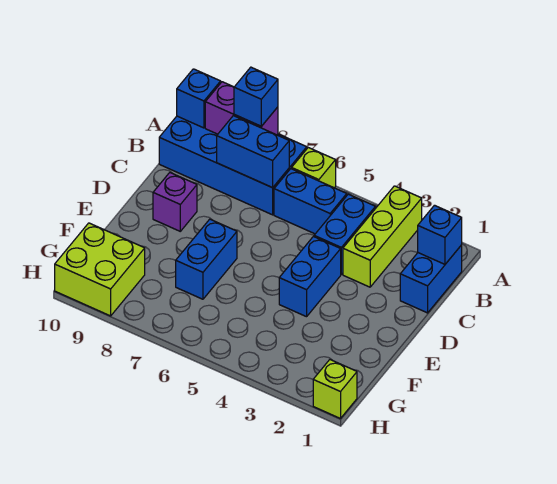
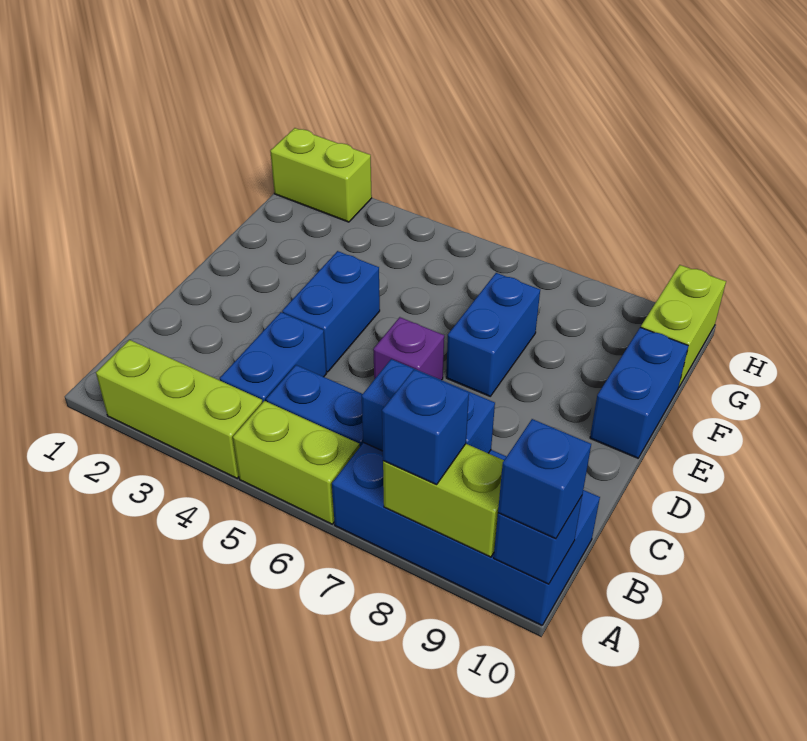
lime 1x3 brick [343,186,422,287] -> lime 1x3 brick turned to [96,340,263,478]
lime 1x1 brick [292,148,336,188] -> lime 1x2 brick [233,401,360,524]
purple 1x2 brick [205,82,278,135] -> lime 1x2 brick [383,444,504,557]
blue 1x2 brick [400,245,462,313] -> blue 1x2 brick moved to [590,327,688,458]
blue 1x1 brick [418,205,462,264] -> blue 1x1 brick moved to [498,419,591,539]
purple 1x1 brick [153,173,197,231] -> purple 1x1 brick moved to [373,317,444,380]
lime 2x2 brick [55,223,145,316] -> lime 1x2 brick [641,265,726,386]
lime 1x1 brick [313,360,357,419] -> lime 1x2 brick [270,128,372,222]

